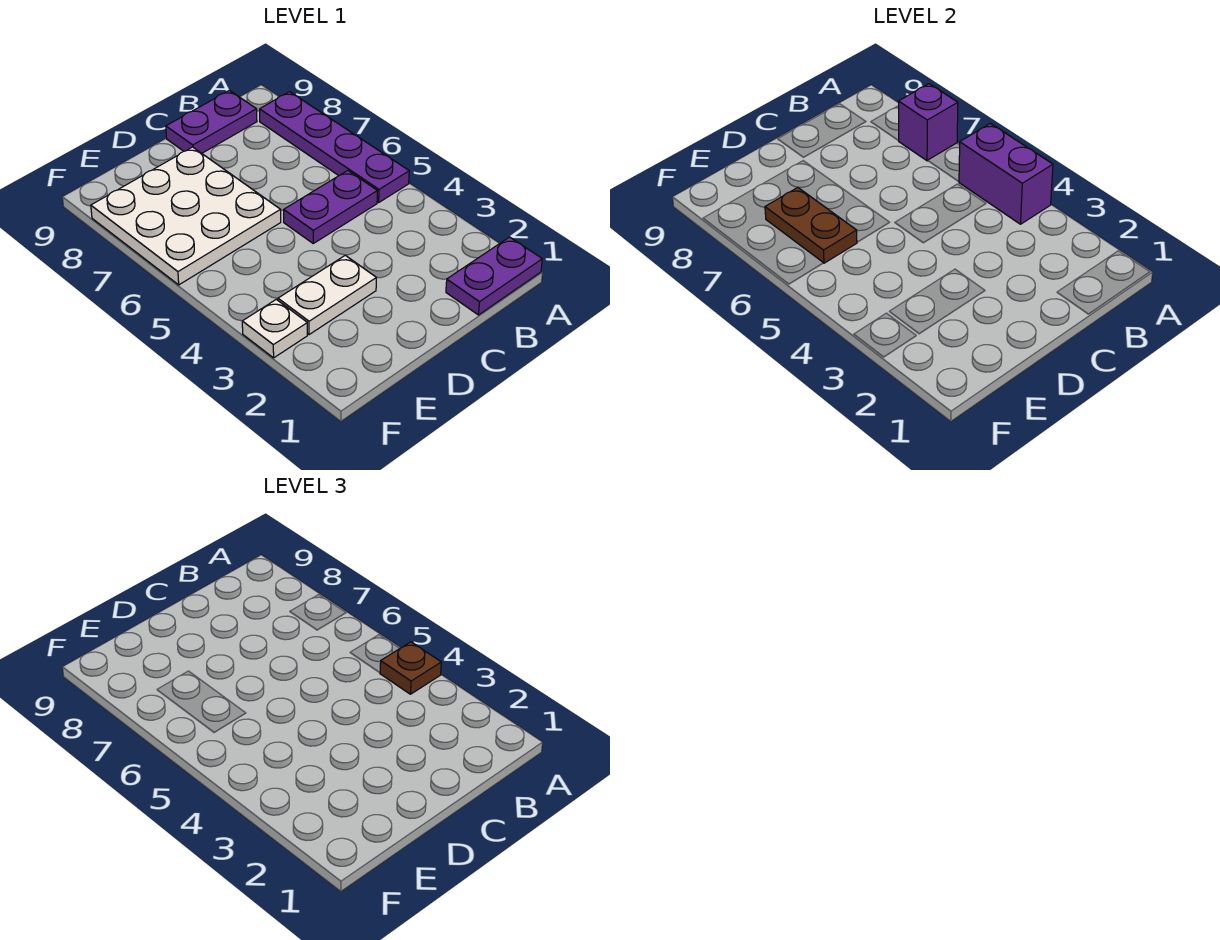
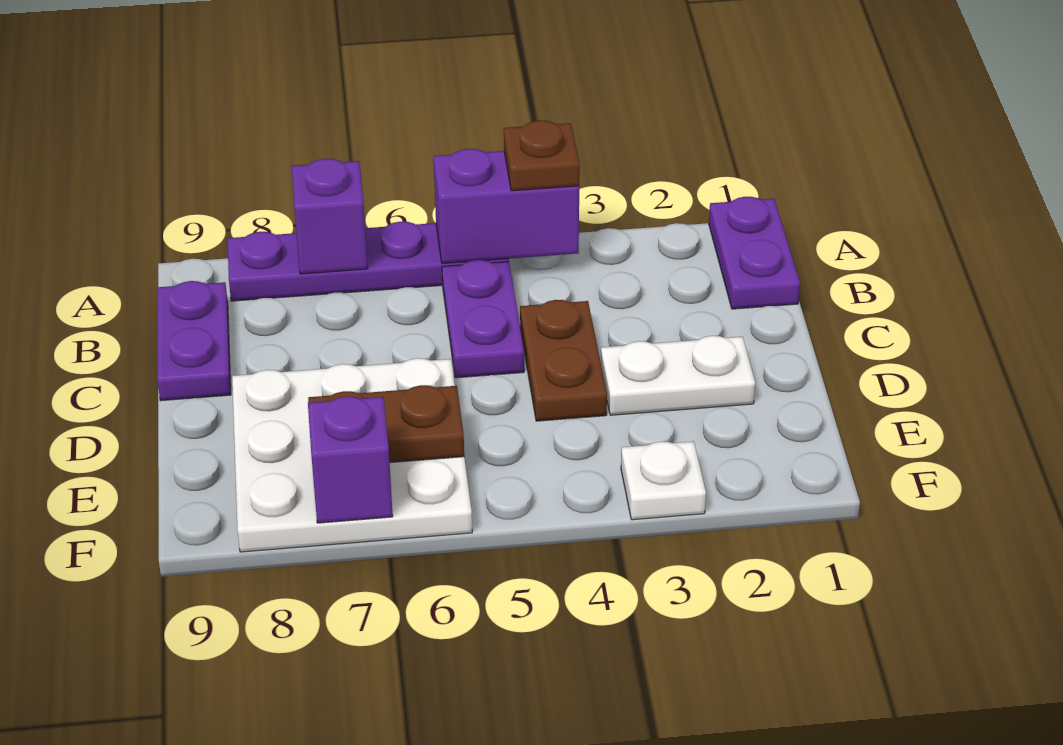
none -> brown 1x2 plate [520,300,607,421]
white 1x2 plate [278,255,376,335] -> white 1x2 plate turned to [601,336,755,415]
none -> purple 1x1 brick [308,396,393,523]

